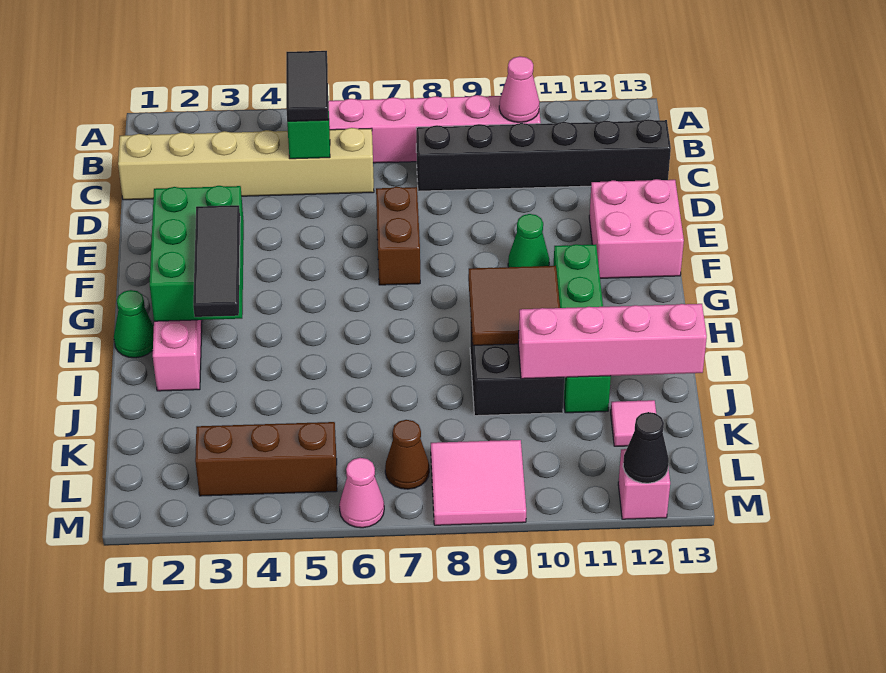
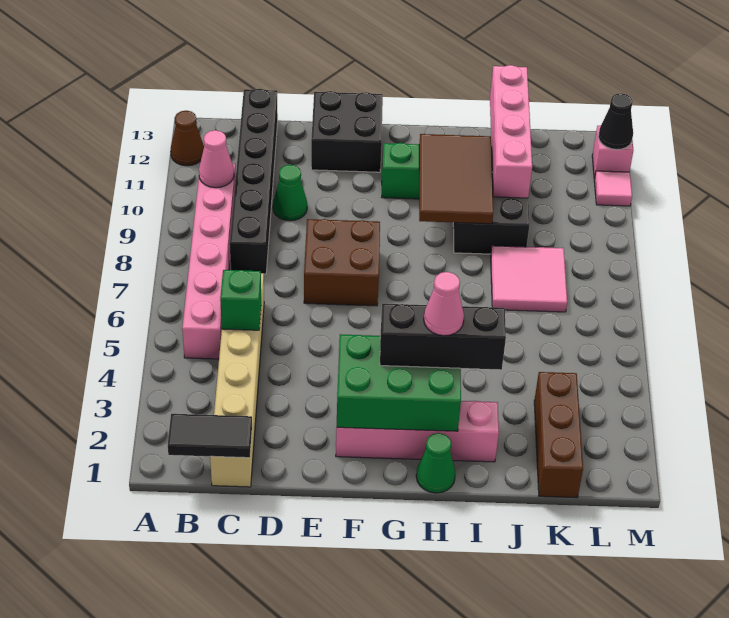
black 1x2 tile [286,51,328,122] -> black 1x2 tile moved to [168,414,252,458]
brown 1x2 brick [376,187,420,285] -> brown 2x2 brick [304,219,380,306]
pink 2x2 brick [589,179,684,278] -> black 2x2 brick [311,91,383,172]
green 1x1 cone [508,214,549,267] -> green 1x1 cone moved to [273,165,307,221]
black 1x3 tile [193,205,240,317] -> black 1x3 brick [380,304,506,370]
brown 2x2 tile [468,266,560,345] -> brown 2x3 tile [419,134,493,224]
pink 1x1 tile [611,400,656,446] -> pink 1x1 tile moved to [594,171,632,206]
brown 1x3 brick [195,422,337,496] -> brown 1x3 brick moved to [534,372,583,498]
brown 1x1 cone [385,420,429,489] -> brown 1x1 cone moved to [171,111,204,166]
pink 2x2 tile [431,440,526,525] -> pink 2x2 tile moved to [491,246,567,312]
pink 1x1 cone [339,458,384,528] -> pink 1x1 cone moved to [424,272,464,336]

